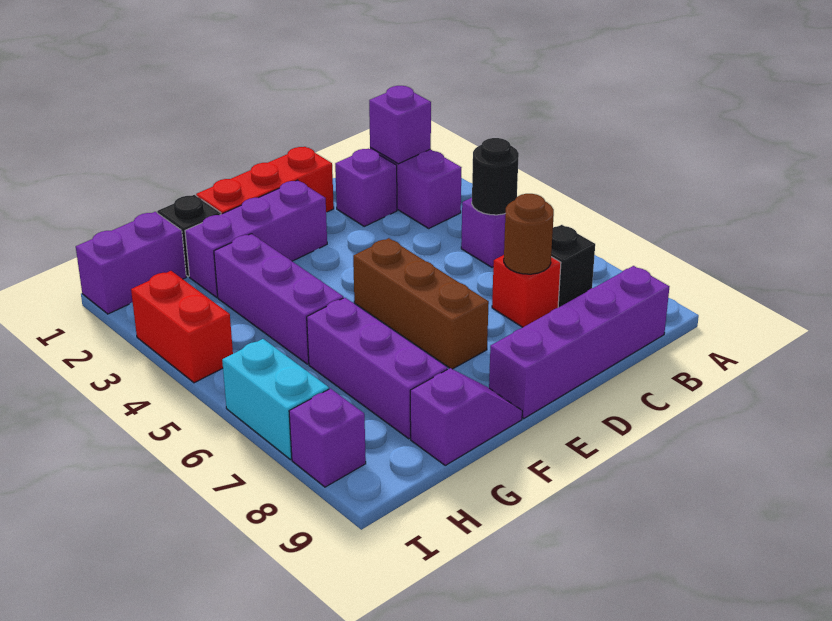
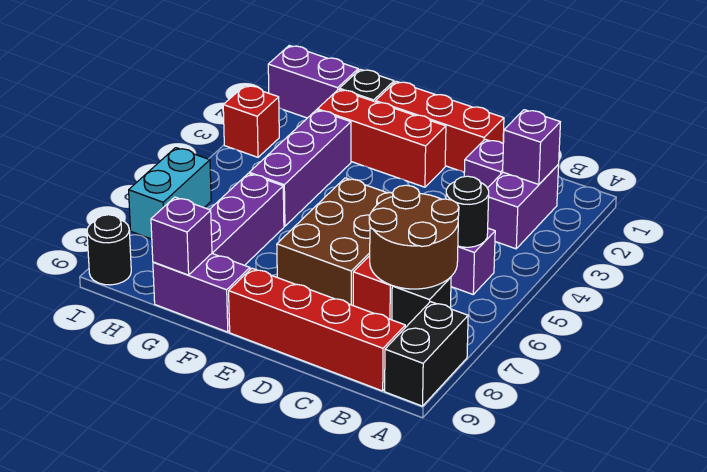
none -> black 1x2 brick [385,302,468,406]
purple 1x4 brick [489,266,669,418] -> red 1x4 brick [229,268,405,391]
brown 1x1 round brick [504,194,554,274] -> brown 2x2 round brick [369,185,459,289]
purple 1x3 brick [185,180,327,297] -> red 1x3 brick [317,89,446,187]
brown 1x3 brick [353,238,489,369] -> brown 2x3 brick [277,178,393,305]
purple 1x2 slope [410,368,522,465] -> purple 1x2 brick [153,254,250,332]
red 1x2 brick [131,271,233,383] -> red 1x1 brick [223,85,279,157]
purple 1x1 brick [289,389,366,487] -> purple 1x1 brick moved to [151,197,212,275]
none -> black 1x1 round brick [87,215,131,285]

